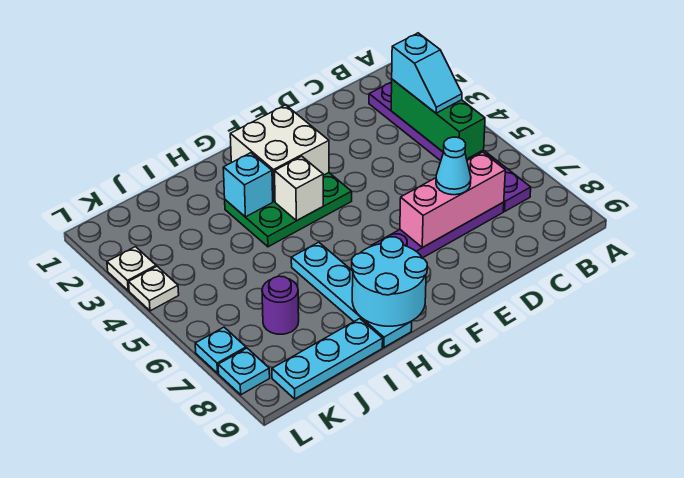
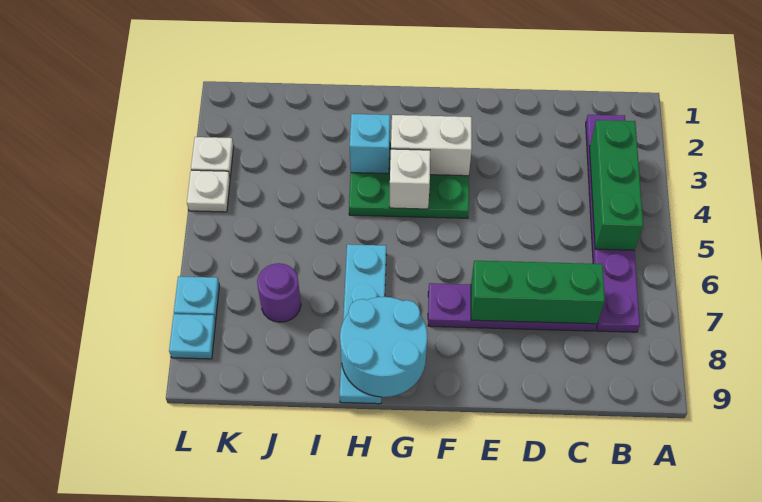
cyan 1x2 slope [392,33,462,113] -> none
pink 1x3 brick [400,152,505,248] -> green 1x3 brick [471,261,605,324]
cyan 1x1 cone [436,137,471,195] -> none
white 2x2 brick [230,105,329,202] -> white 1x2 brick [391,115,472,176]
cyan 1x3 plate [272,319,383,399] -> none

